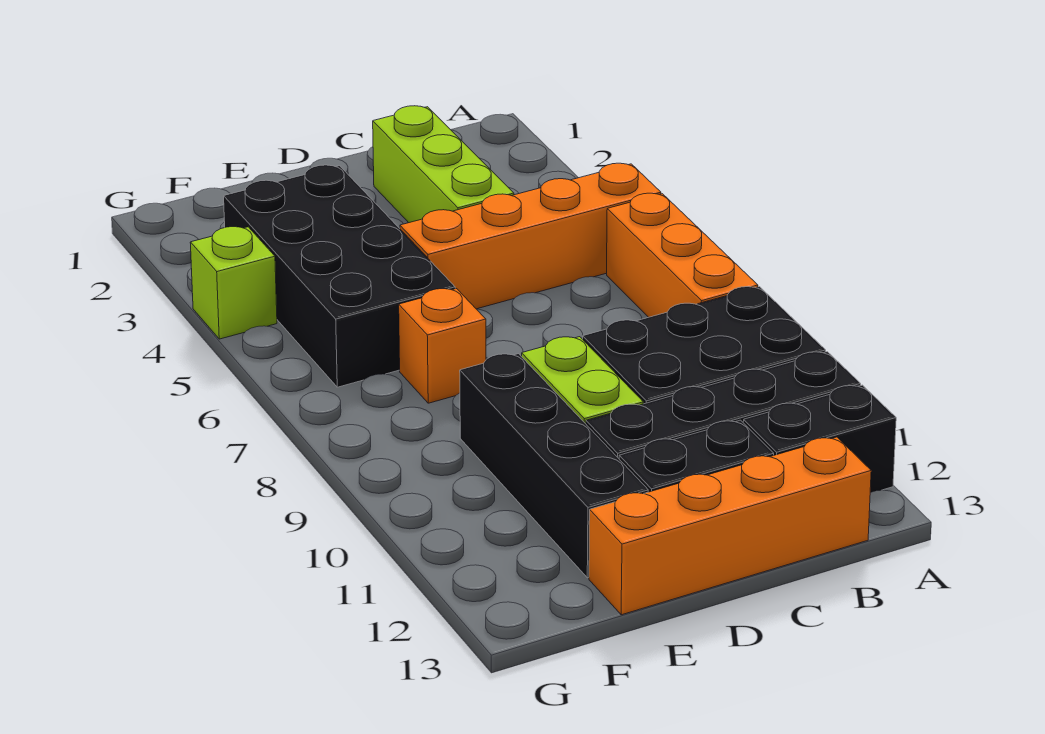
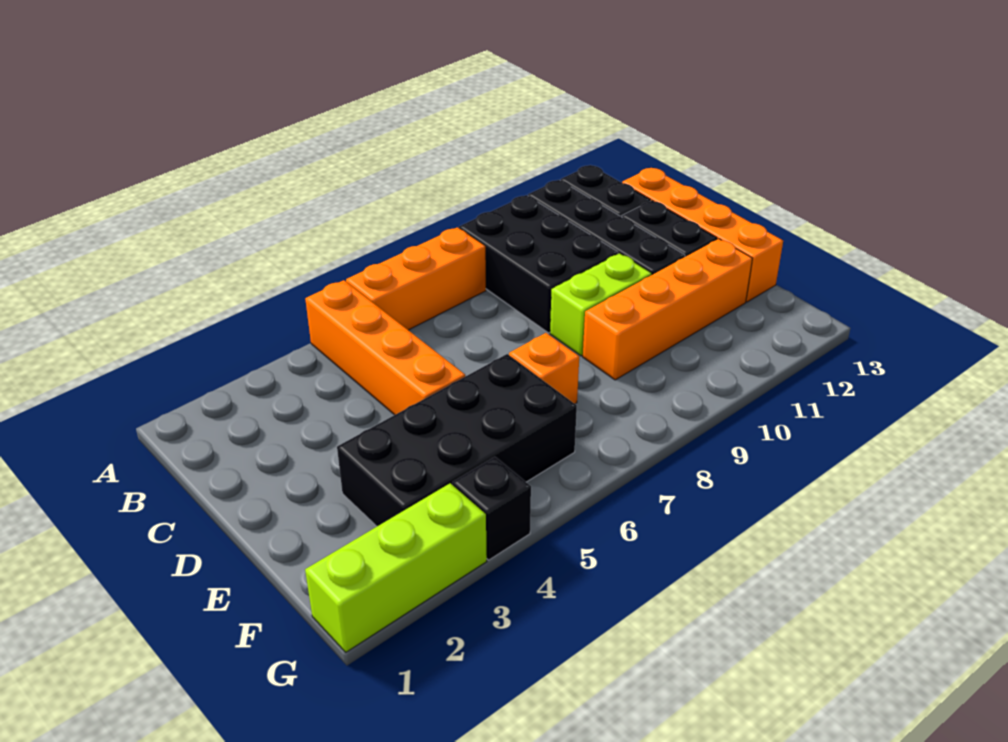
lime 1x3 brick [373,106,514,223] -> lime 1x3 brick moved to [305,483,487,652]
black 1x4 brick [460,354,648,578] -> orange 1x4 brick [583,239,753,380]
lime 1x1 brick [190,227,277,339] -> black 1x1 brick [452,457,531,560]

